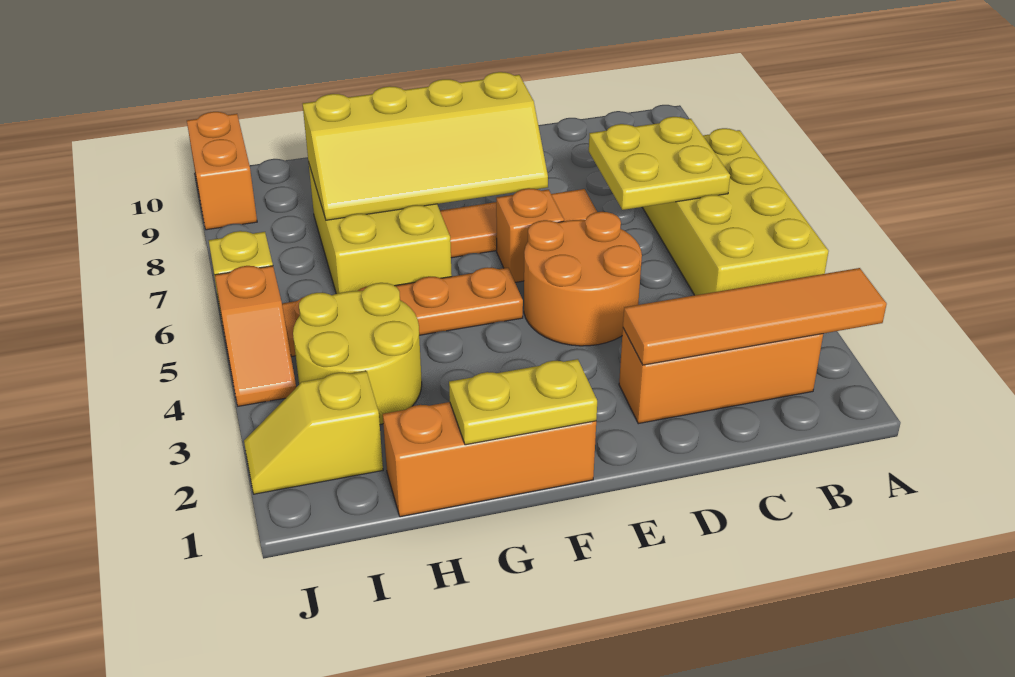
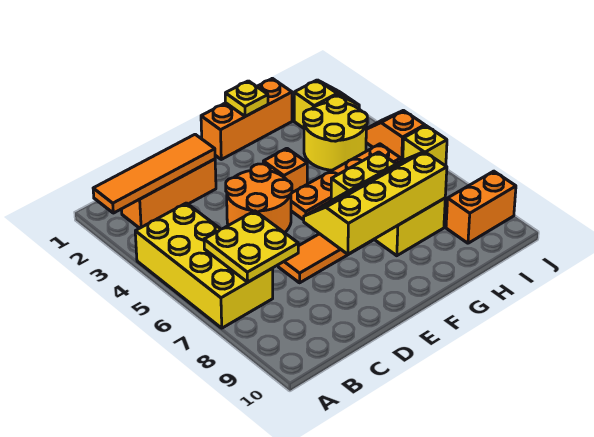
orange 1x1 brick [496,188,564,282] -> orange 1x1 brick moved to [263,148,307,193]
yellow 1x2 plate [449,359,597,445] -> yellow 1x1 plate [225,81,268,116]
orange 1x2 brick [187,112,257,230] -> orange 1x2 brick turned to [446,171,516,243]

